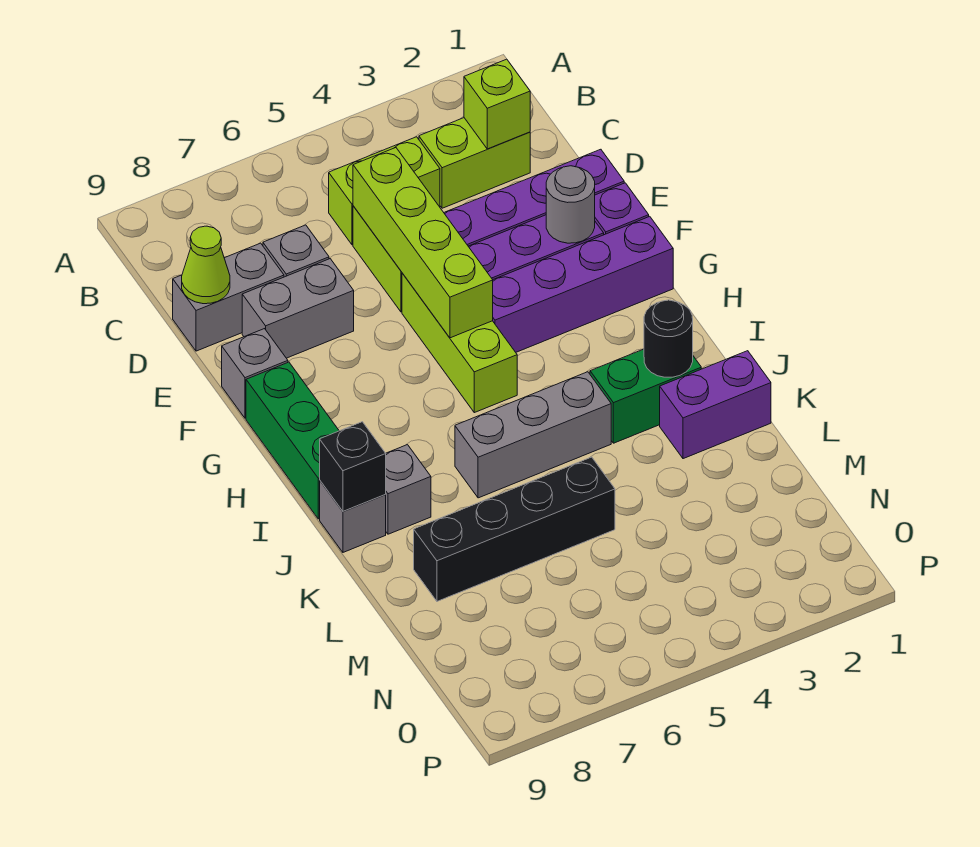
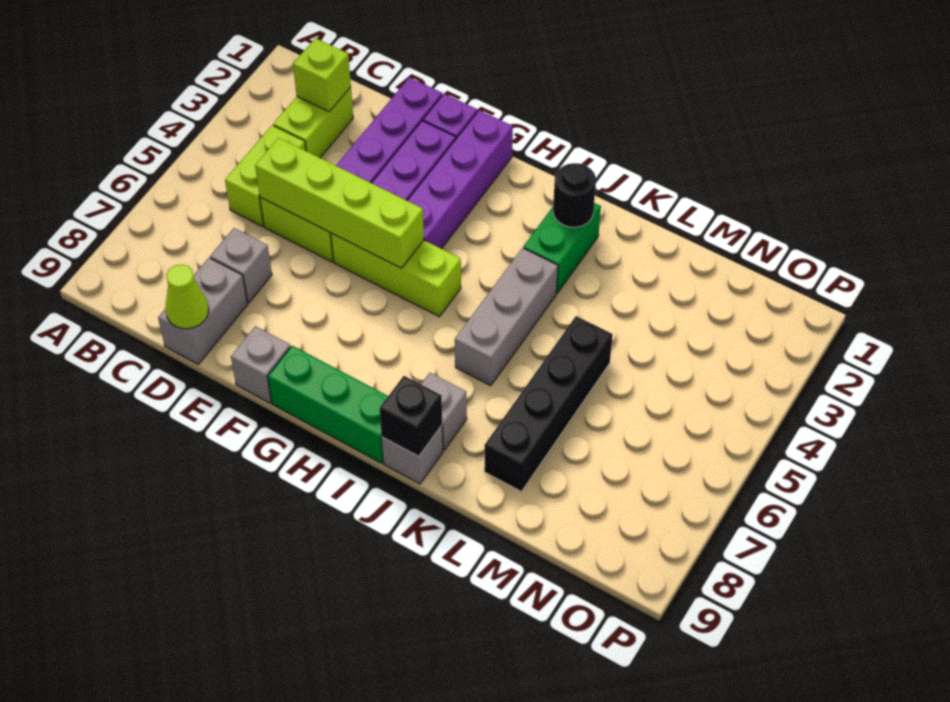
grey 1x2 brick [242,259,354,358] -> none
grey 1x1 round brick [546,166,595,243] -> none
purple 1x2 brick [660,351,771,459] -> none

